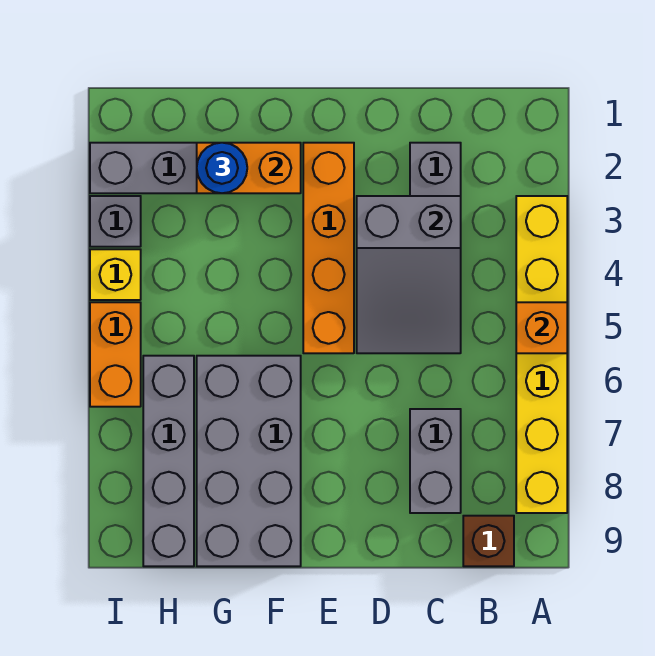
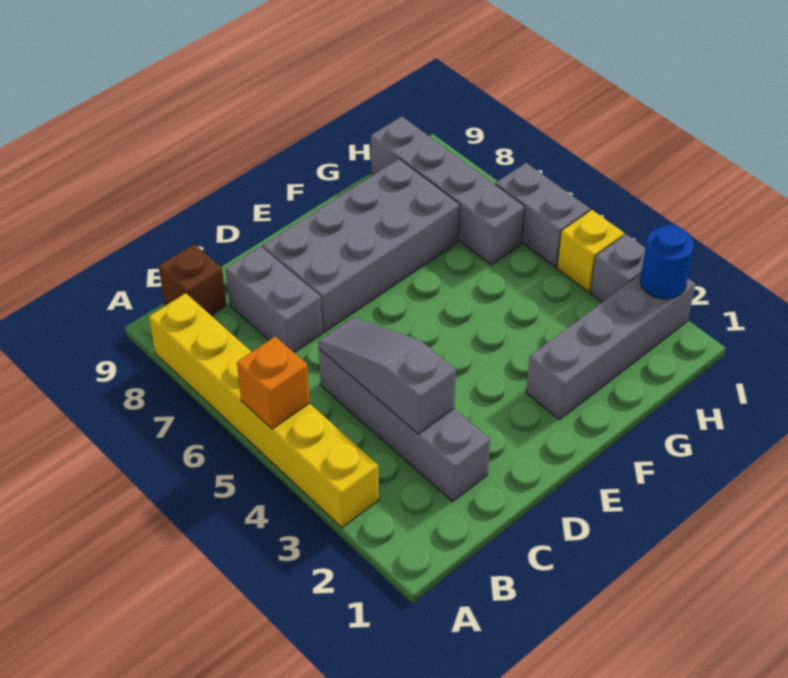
grey 2x3 slope [357,196,461,353] -> grey 1x3 slope [318,317,456,434]
orange 1x4 brick [303,143,354,353] -> none
orange 1x2 brick [197,143,301,193] -> none
grey 2x4 brick [197,356,301,566] -> grey 2x4 brick turned to [262,159,460,332]
blue 1x1 round brick [197,143,247,193] -> blue 1x1 round brick moved to [640,225,694,299]
orange 1x2 brick [90,302,141,407] -> grey 1x2 brick [495,163,590,267]

